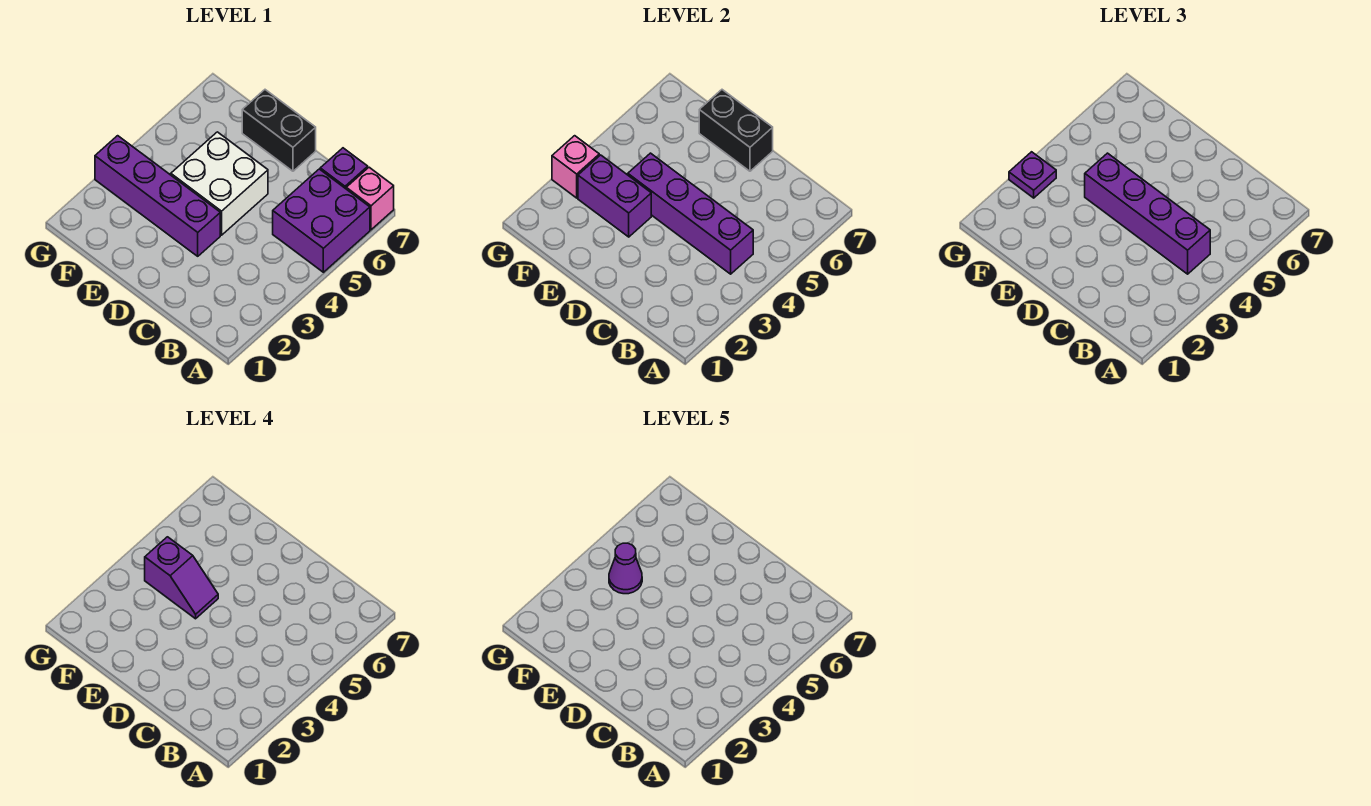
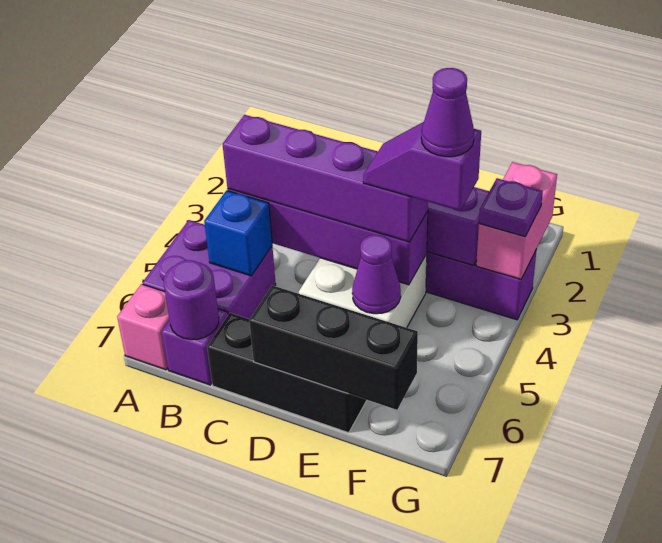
none -> blue 1x1 brick [204,191,272,276]
none -> purple 1x1 round brick [164,260,219,340]
black 1x2 brick [242,90,316,171] -> black 1x3 brick [207,313,367,433]
black 1x2 brick [699,90,773,171] -> black 1x3 brick [249,285,418,410]
none -> purple 1x1 cone [352,235,401,314]
pink 1x1 brick [552,136,599,198] -> pink 1x2 brick [476,162,557,279]

